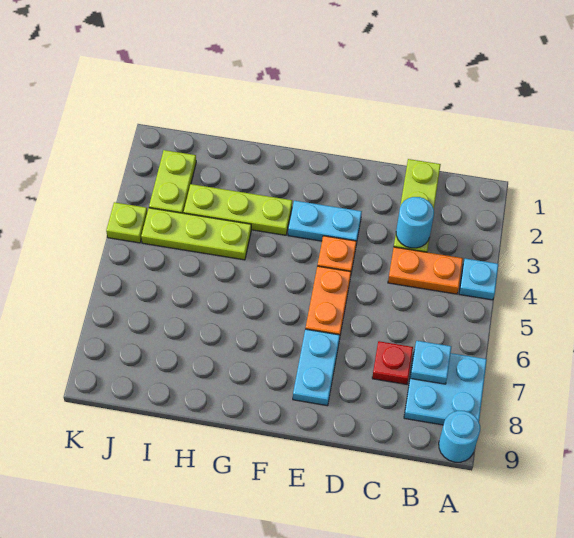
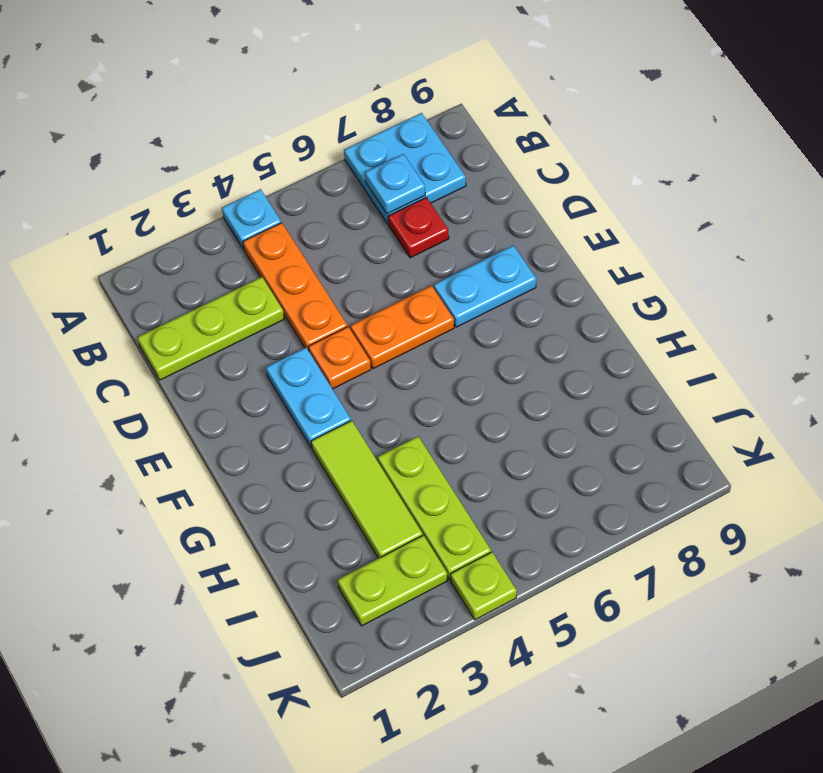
cyan 1x1 round brick [439,411,480,462] -> none
orange 1x2 plate [388,247,463,294] -> orange 1x3 plate [243,223,348,351]
cyan 1x1 round brick [396,197,434,248] -> none
lime 1x3 plate [184,184,292,235] -> lime 1x3 tile [311,421,423,558]

